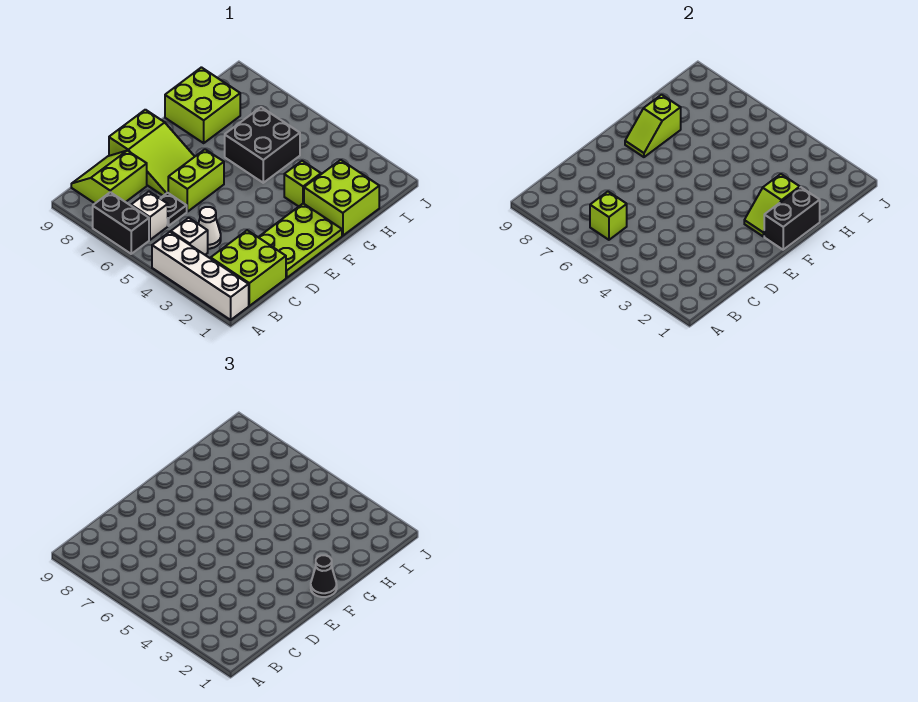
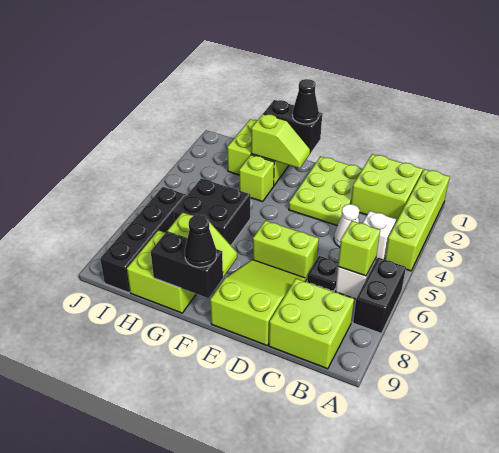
white 1x4 brick [152,232,249,320] -> lime 1x4 brick [385,169,450,271]
lime 2x2 slope [71,151,147,203] -> lime 2x2 brick [269,278,354,369]
lime 2x3 plate [258,204,342,278] -> lime 2x3 plate turned to [289,156,362,226]
none -> black 1x2 brick [151,232,223,298]
none -> black 1x1 cone [185,215,217,267]
none -> black 1x4 brick [100,187,186,293]

